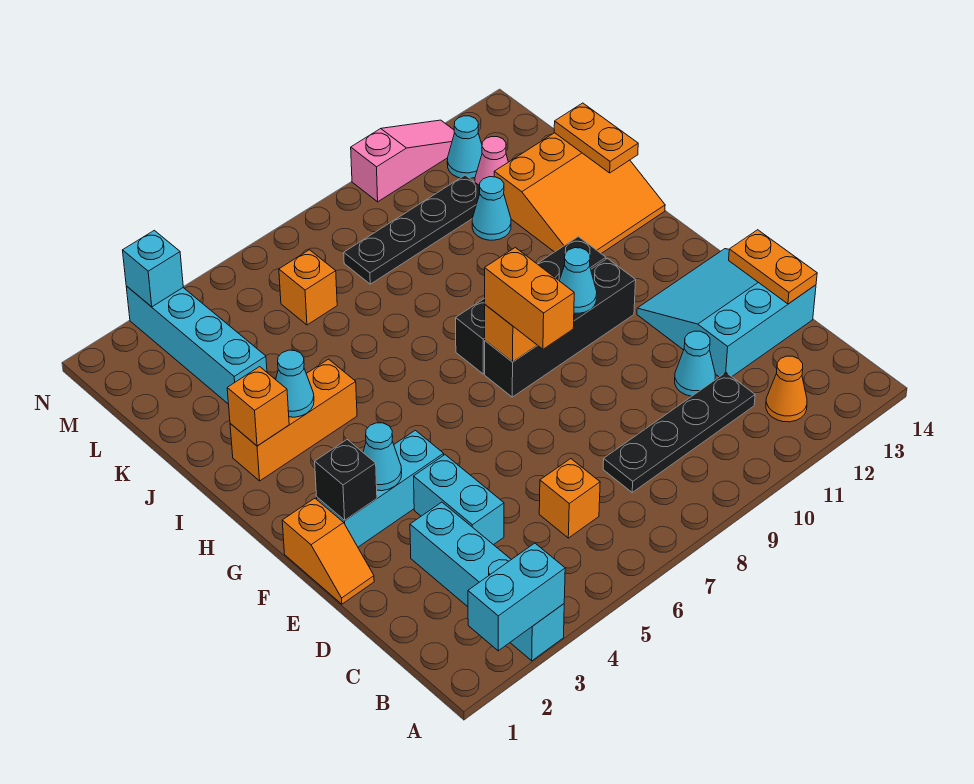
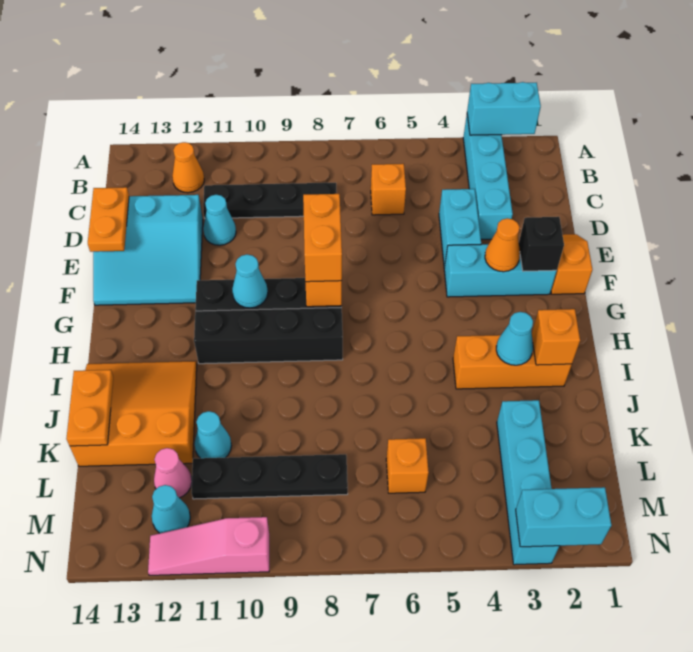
cyan 1x1 cone [363,423,402,491] -> orange 1x1 cone [485,218,520,272]
cyan 1x1 brick [123,230,183,307] -> cyan 1x2 brick [516,487,611,547]

